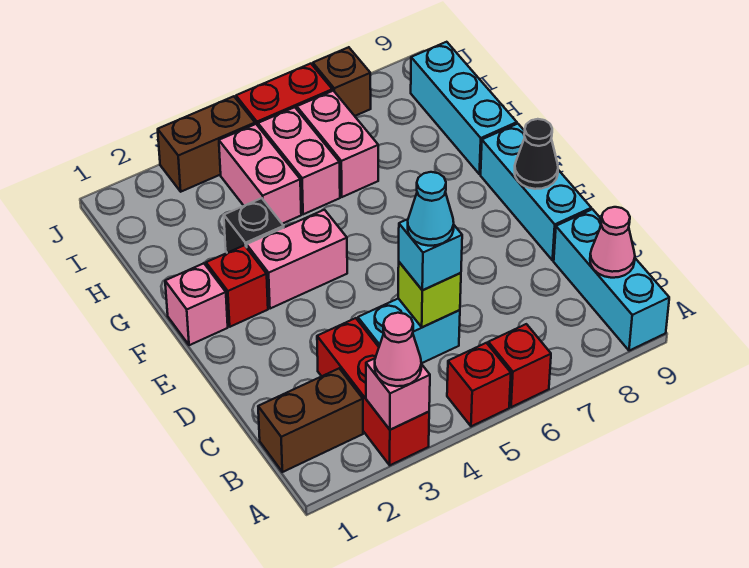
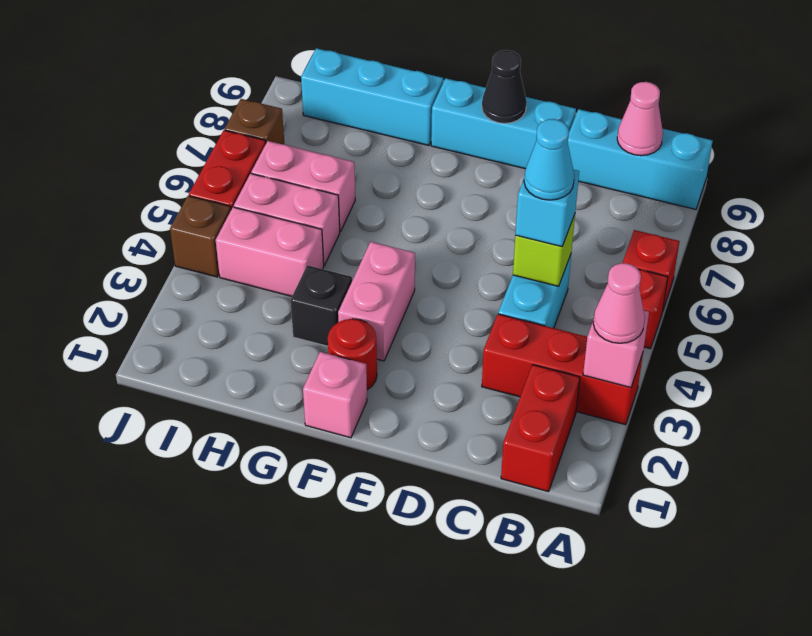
brown 1x2 brick [258,368,363,472] -> red 1x2 brick [501,365,580,492]
red 1x1 brick [206,245,268,327] -> red 1x1 round brick [328,319,377,390]
brown 1x2 brick [158,96,255,192] -> brown 1x1 brick [170,196,231,277]

